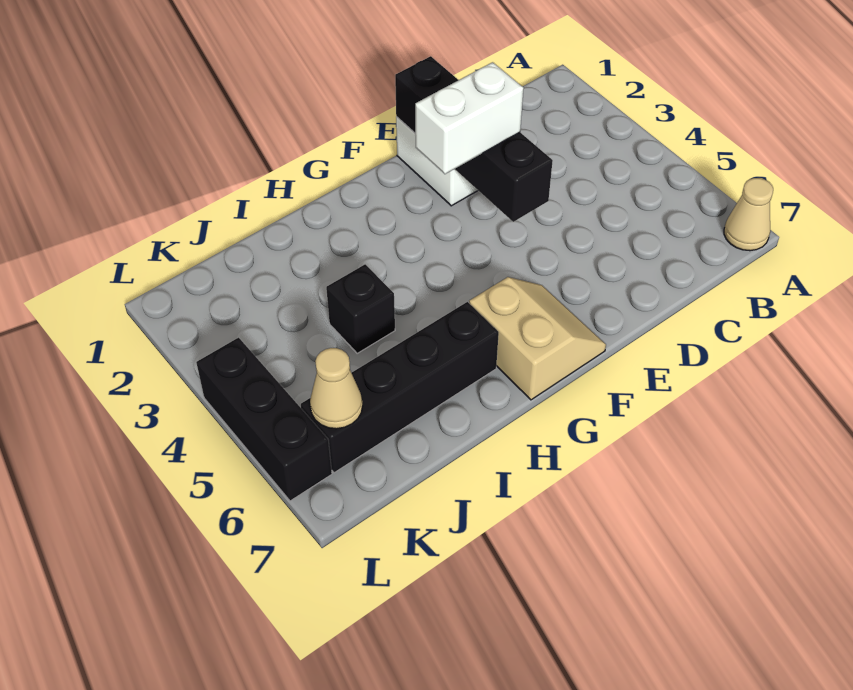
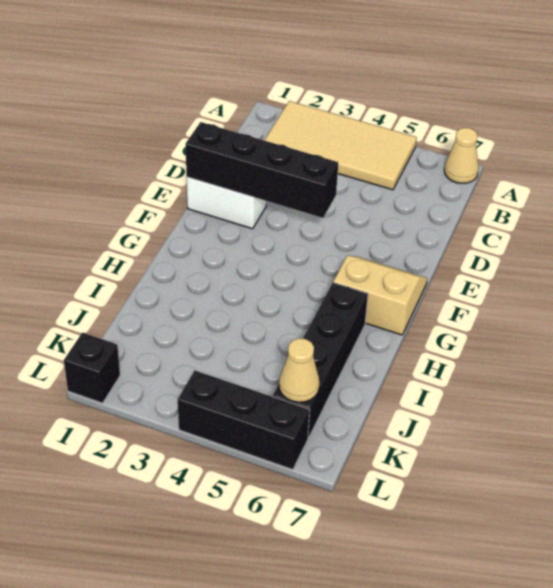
none -> tan 2x4 tile [264,101,417,190]
white 1x2 brick [415,62,524,174] -> none
black 1x1 brick [326,264,395,353] -> black 1x1 brick moved to [64,333,120,403]

